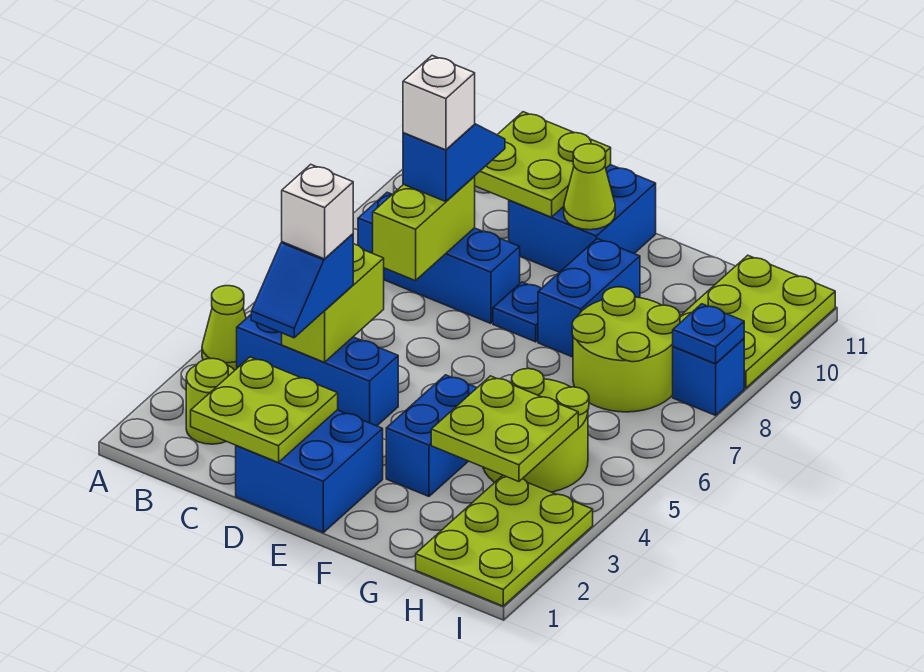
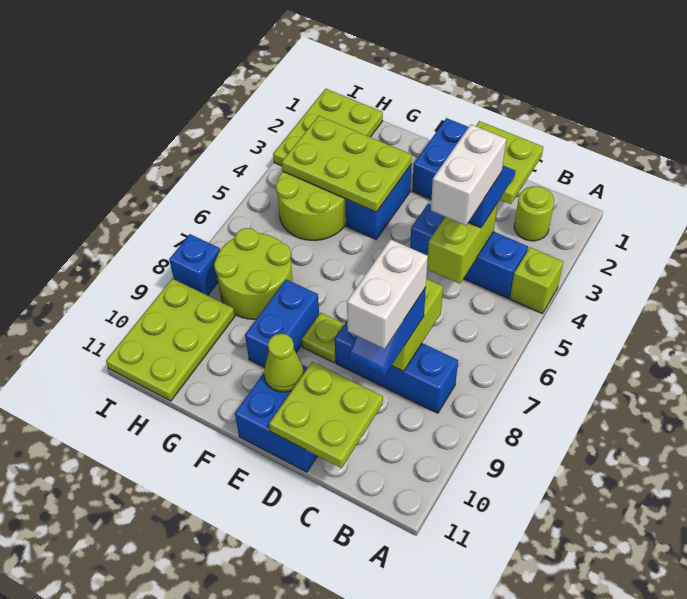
lime 1x1 cone [202,286,246,370] -> lime 1x1 brick [510,247,563,314]
white 1x1 brick [282,164,353,259] -> white 1x2 brick [431,125,506,226]
white 1x1 brick [403,56,475,150] -> white 1x2 brick [347,239,428,349]
blue 1x1 plate [493,282,541,342] -> lime 1x1 plate [302,313,344,363]
lime 2x2 plate [431,376,578,482] -> lime 2x3 plate [282,116,412,212]
blue 1x1 plate [673,304,744,364] -> none

